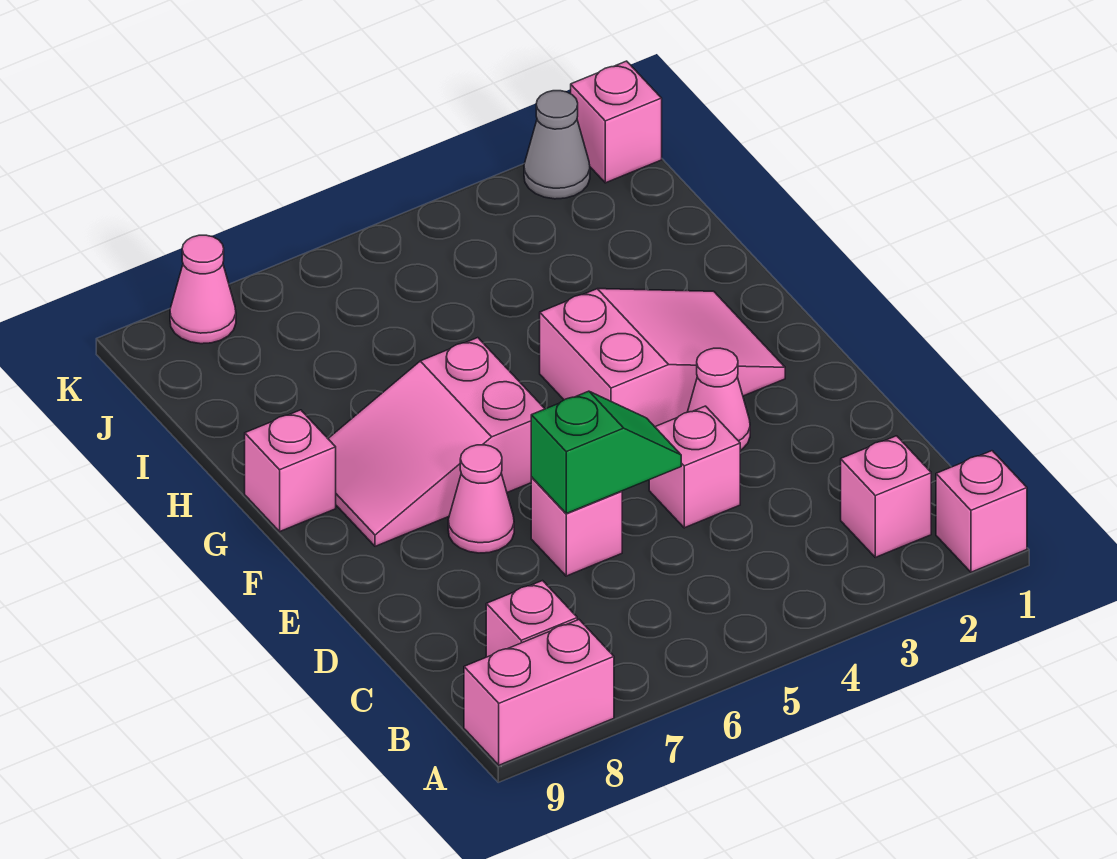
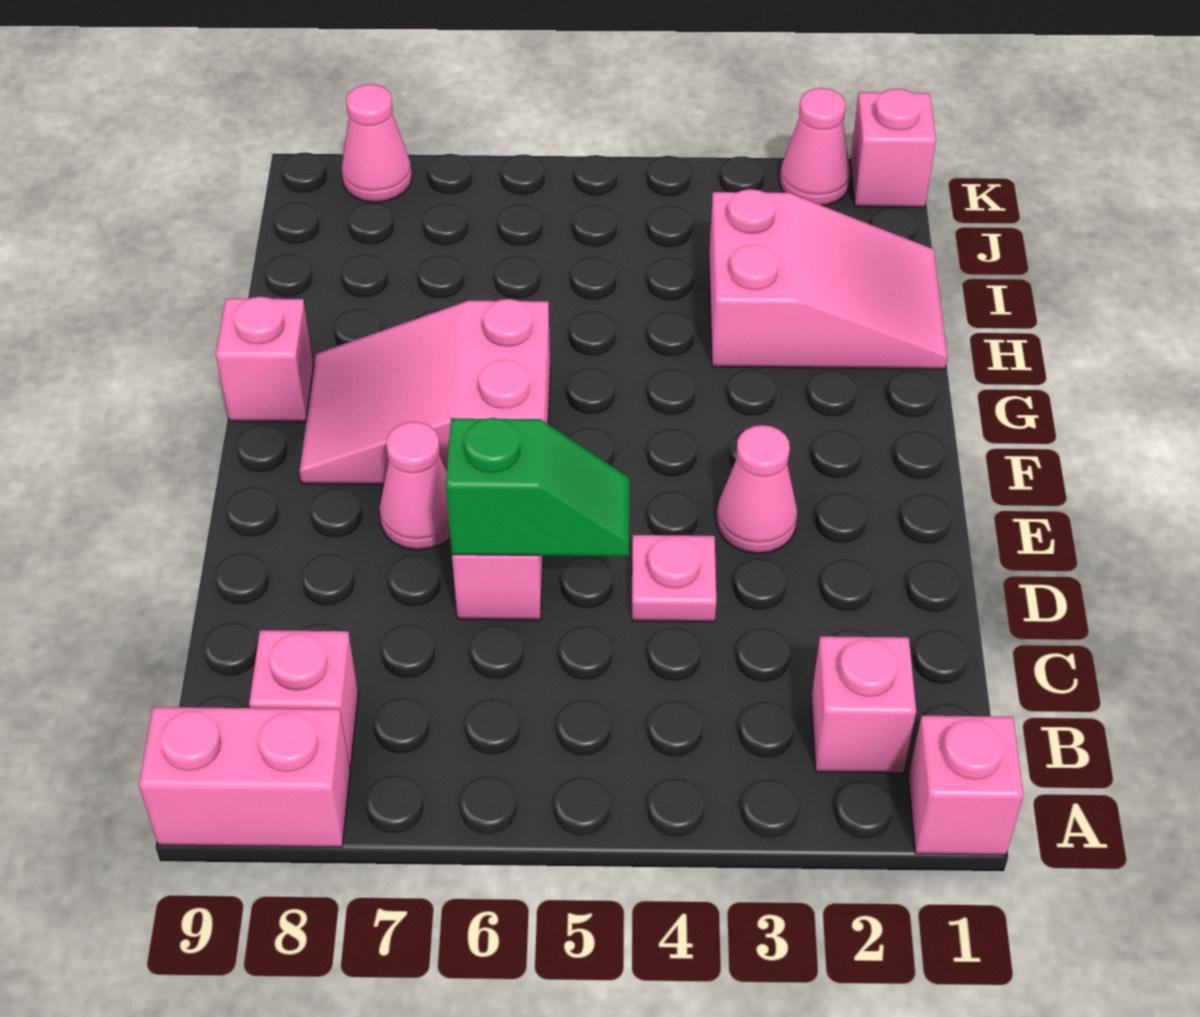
pink 1x1 brick [649,406,740,528] -> pink 1x1 plate [632,535,716,622]
pink 2x3 slope [540,289,785,427] -> pink 2x3 slope moved to [709,189,947,369]
grey 1x1 cone [524,91,590,199] -> pink 1x1 cone [780,88,850,206]

